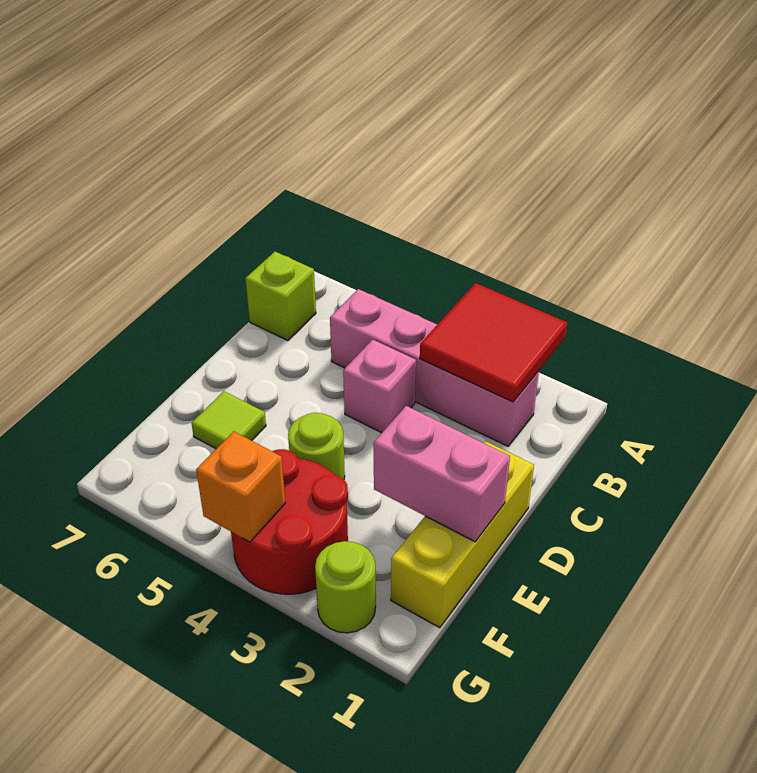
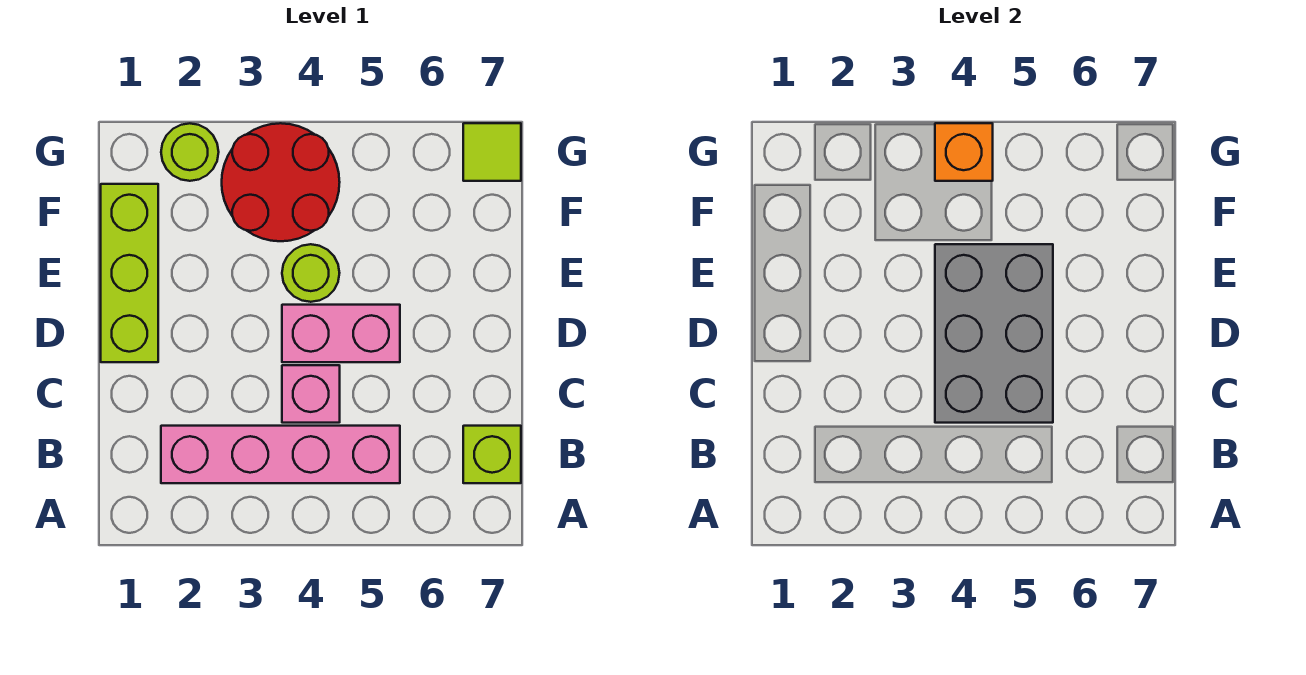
red 2x2 tile [420,283,567,402] -> none
none -> grey 2x3 brick [935,244,1053,423]
yellow 1x3 brick [391,441,534,628] -> lime 1x3 brick [101,184,158,362]
pink 1x2 brick [374,406,510,542] -> pink 1x2 brick moved to [282,305,400,362]
lime 1x1 tile [192,391,266,449] -> lime 1x1 tile moved to [463,123,521,181]

